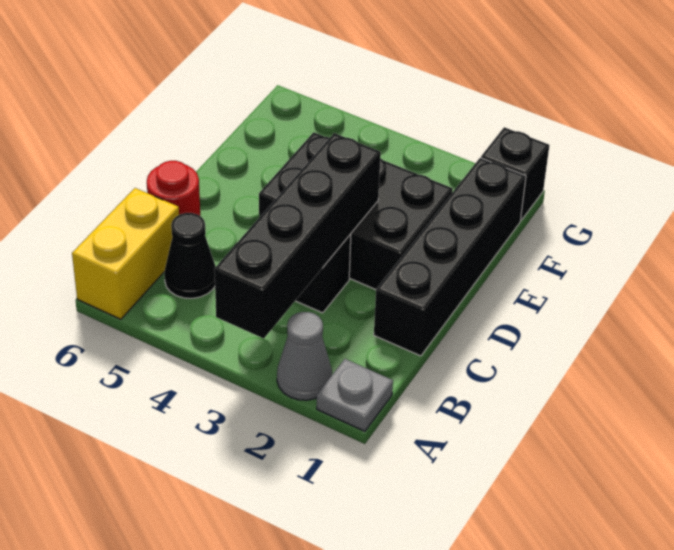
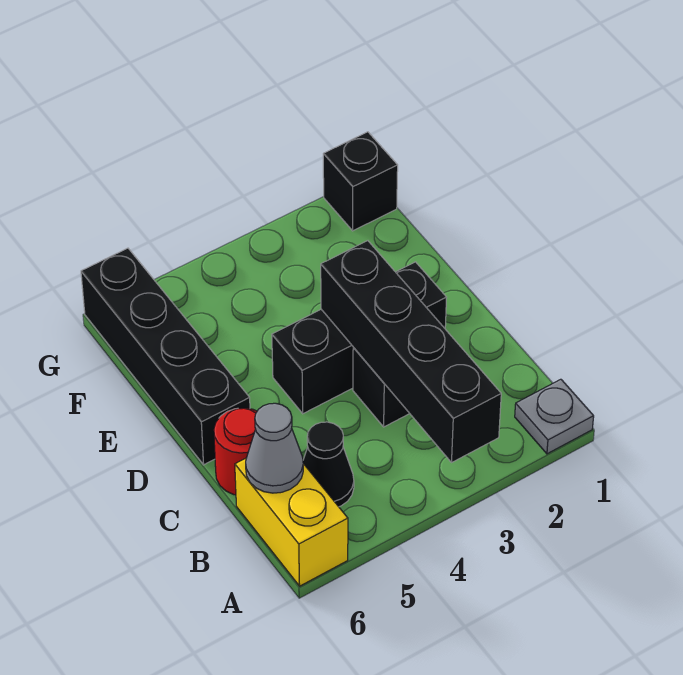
grey 1x1 cone [277,312,332,400] -> grey 1x1 cone moved to [246,403,303,493]
black 1x4 brick [374,158,526,356] -> black 1x4 brick moved to [81,248,250,465]
black 2x3 brick [259,132,453,290] -> black 1x3 brick [272,262,447,414]

